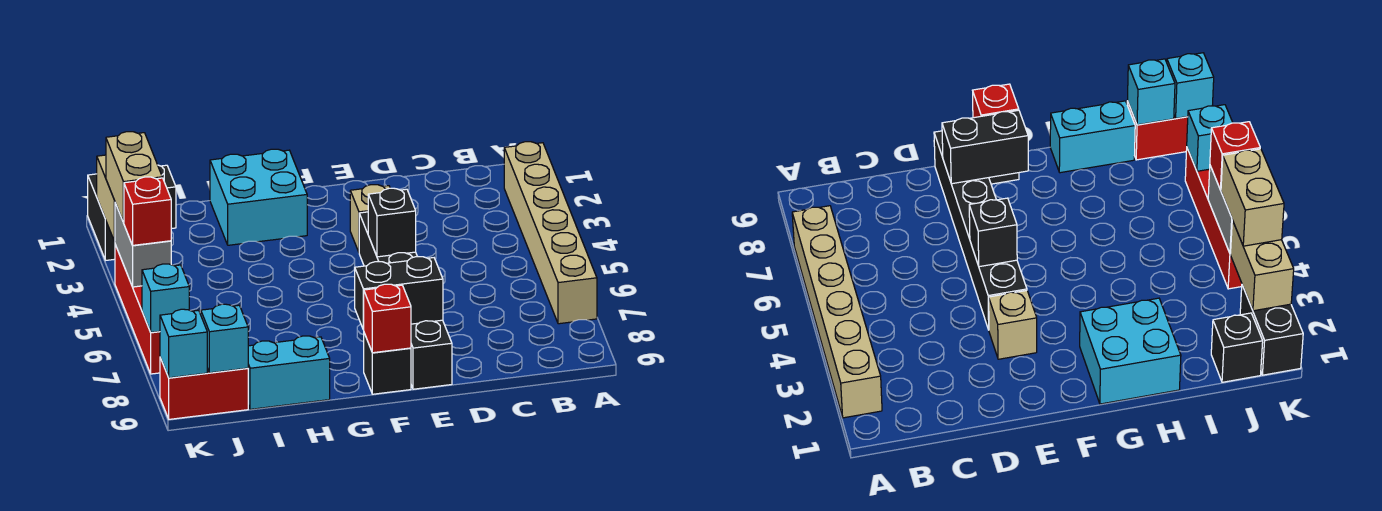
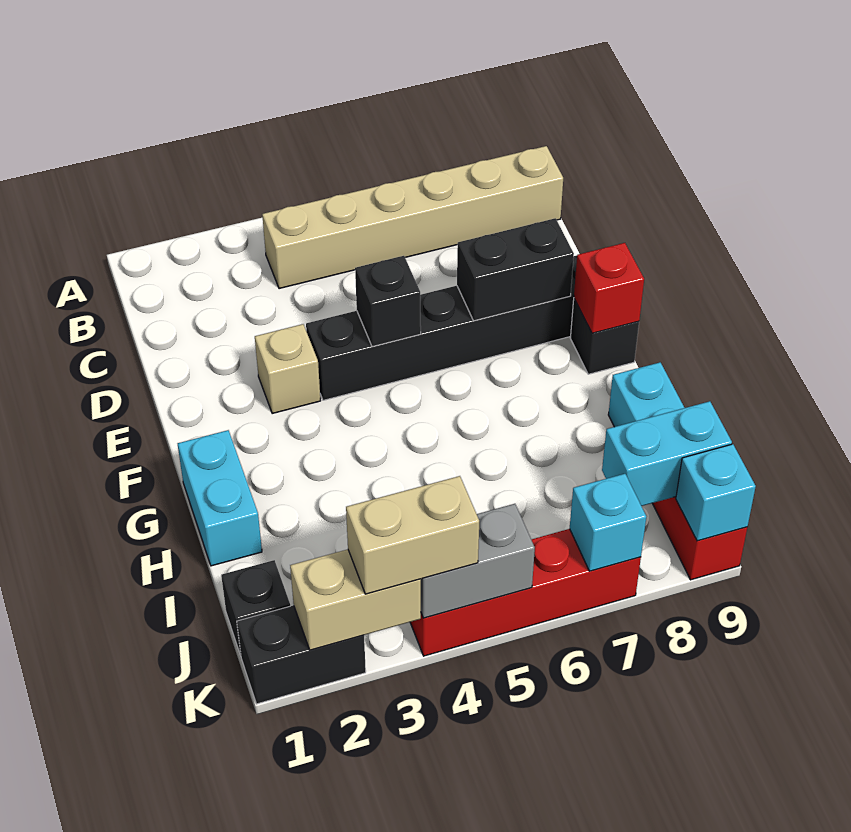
tan 1x6 brick [504,142,597,324] -> tan 1x6 brick moved to [262,146,563,289]
black 1x2 brick [355,256,443,330] -> black 1x2 brick turned to [457,218,574,321]
cyan 2x2 brick [210,149,307,245] -> cyan 1x2 brick [178,430,262,566]
cyan 1x1 brick [201,304,248,373] -> cyan 1x2 brick [602,401,732,506]
red 1x1 brick [124,177,171,245] -> none

